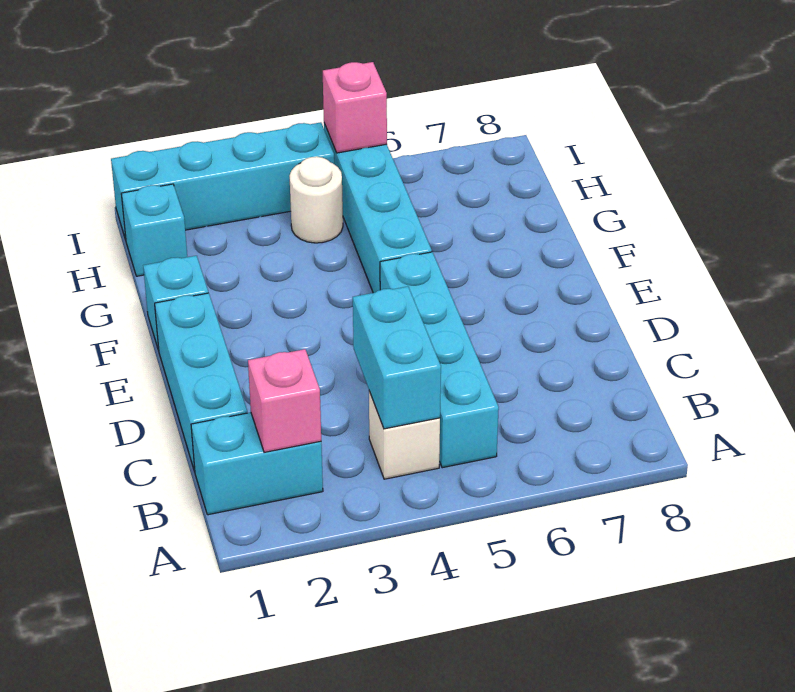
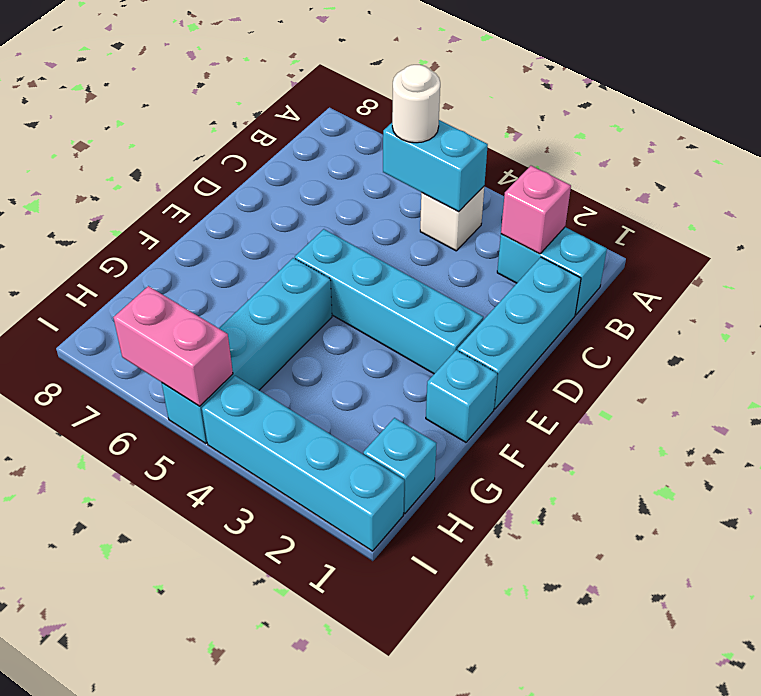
cyan 1x2 brick [353,287,441,429] -> cyan 1x2 brick turned to [383,120,488,212]
cyan 1x4 brick [380,252,499,468] -> cyan 1x4 brick turned to [295,229,483,374]
white 1x1 round brick [290,157,343,243] -> white 1x1 round brick moved to [392,65,440,143]
pink 1x1 brick [323,62,387,153] -> pink 1x2 brick [113,286,233,406]

